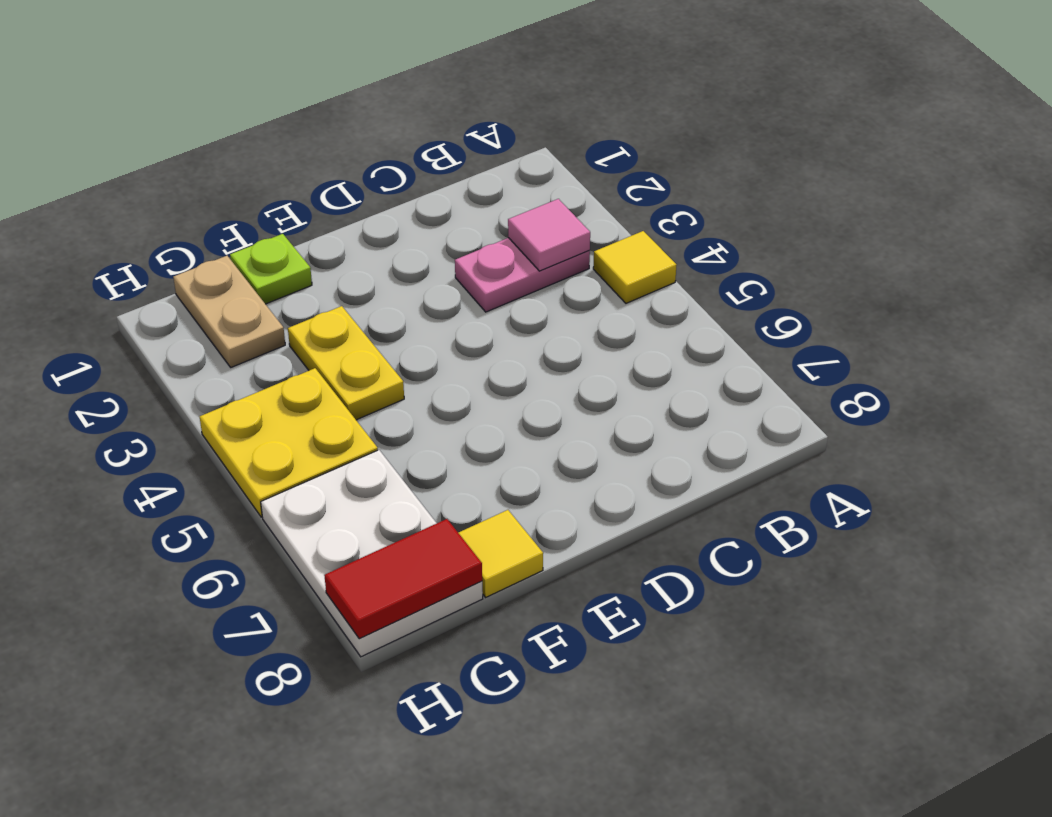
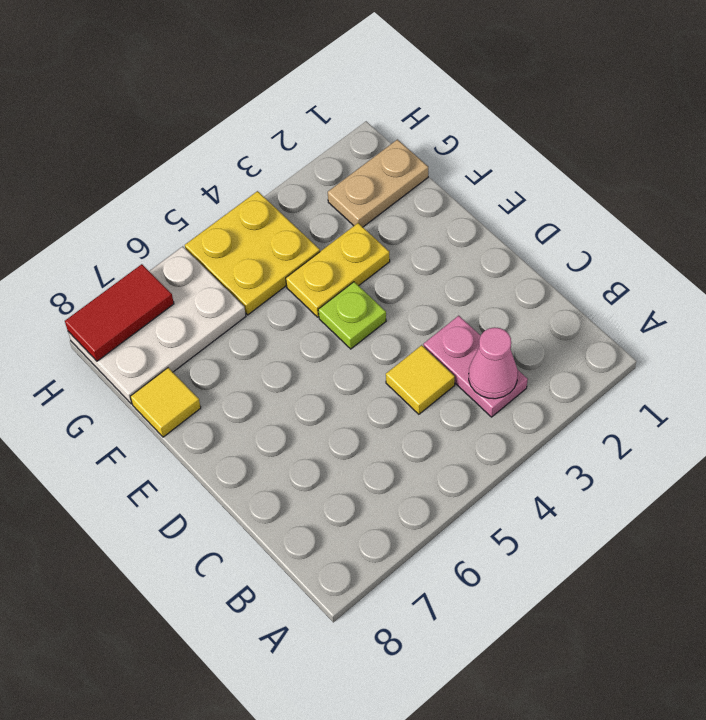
yellow 1x1 tile [593,231,676,303] -> yellow 1x1 tile moved to [386,345,455,414]
pink 1x1 tile [508,199,590,271] -> pink 1x1 cone [469,327,518,399]
lime 1x1 plate [230,234,312,304] -> lime 1x1 plate moved to [318,282,386,349]
red 1x2 tile [324,519,482,639] -> red 1x2 tile turned to [65,264,174,361]

